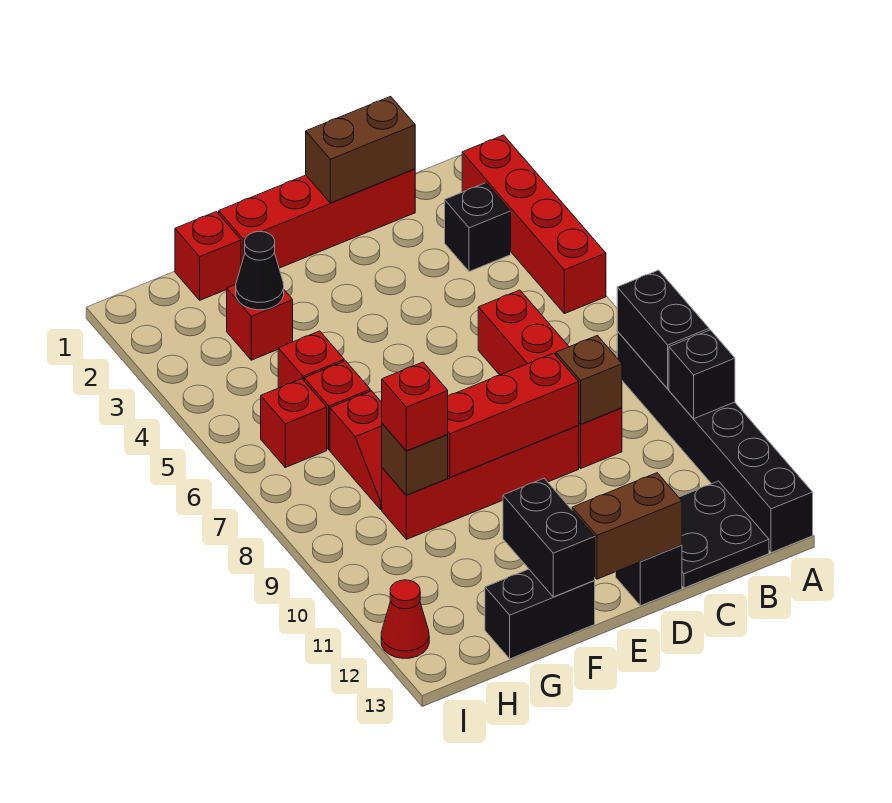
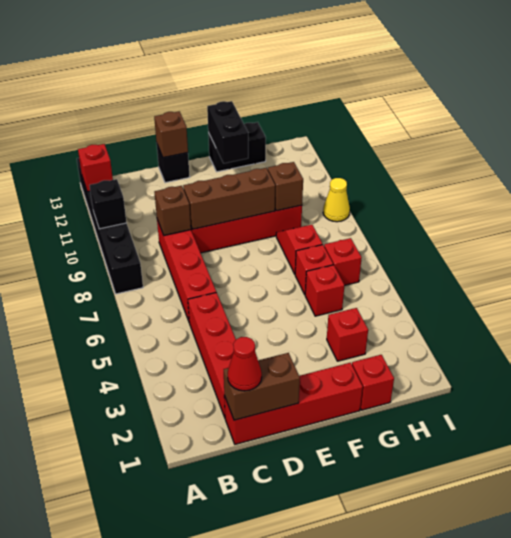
red 1x4 brick [462,135,606,314] -> red 1x4 brick moved to [188,292,236,417]
black 1x2 brick [617,270,709,389] -> none
black 1x1 brick [445,183,511,272] -> none
black 2x2 plate [679,481,769,588] -> none
red 1x3 brick [447,353,579,477] -> brown 1x3 brick [183,168,275,229]
brown 1x2 brick [572,473,682,579] -> brown 1x1 brick [154,111,188,158]
black 1x1 cone [236,231,284,310] -> none
red 1x1 brick [382,362,448,451] -> red 1x1 brick moved to [78,144,113,192]
none -> yellow 1x1 cone [323,178,350,222]
red 1x1 cone [381,580,429,658] -> red 1x1 cone moved to [228,337,262,391]

